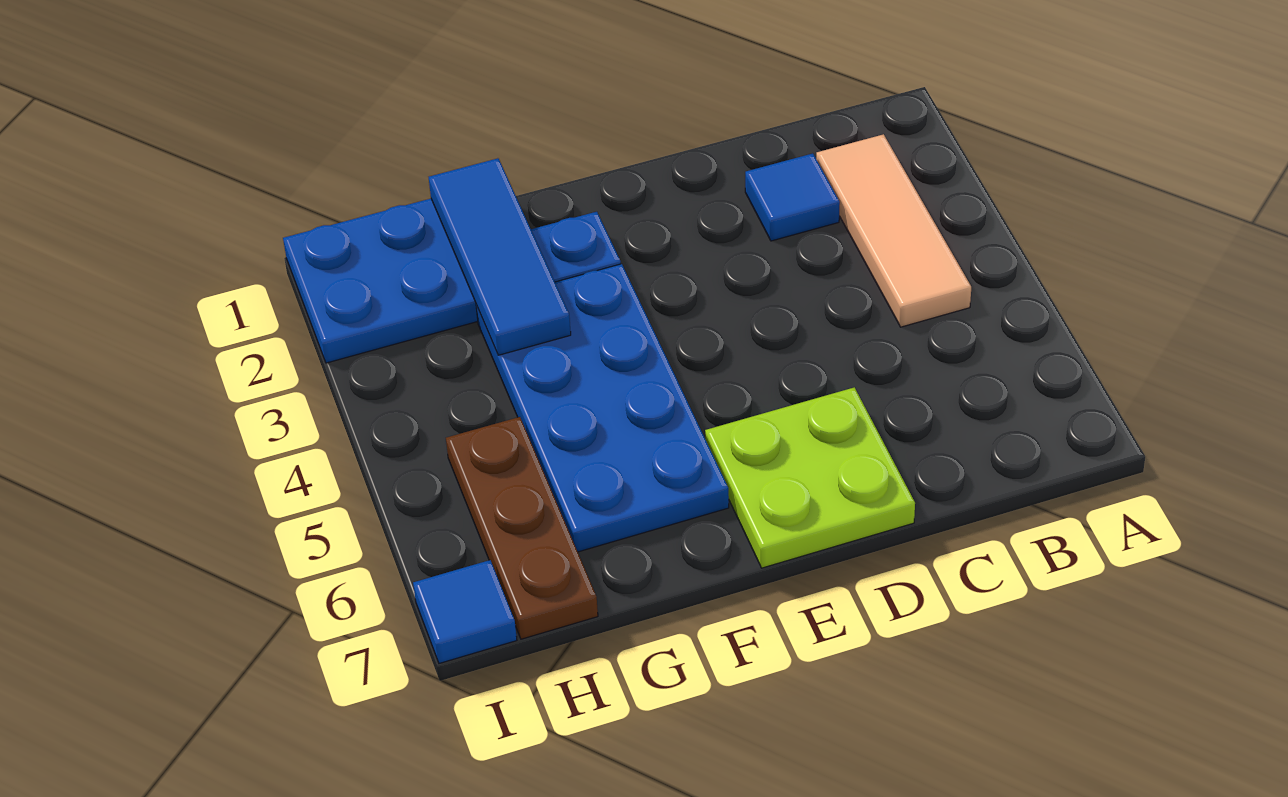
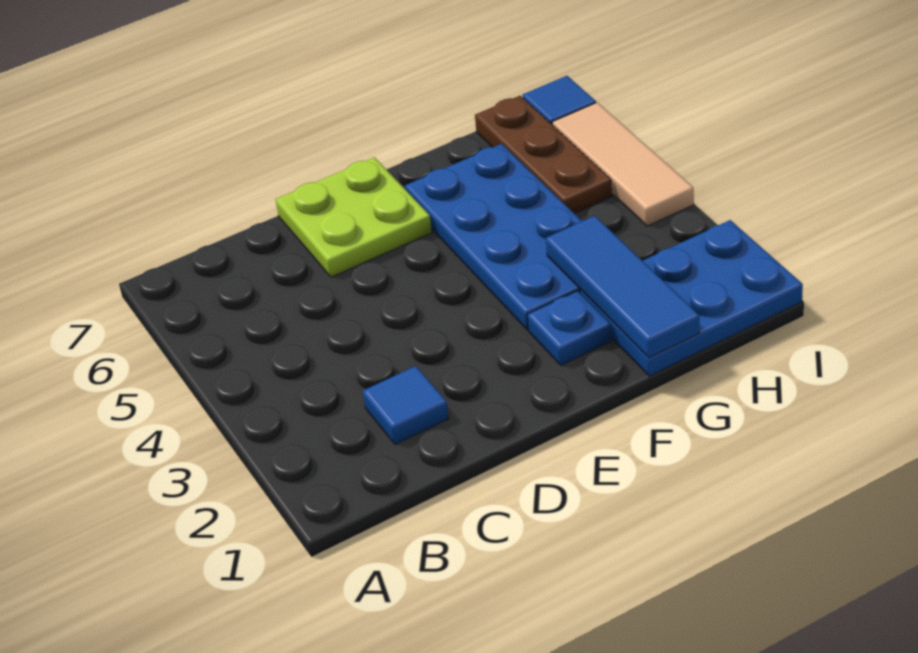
tan 1x3 tile [816,134,971,327] -> tan 1x3 tile moved to [552,102,694,226]

